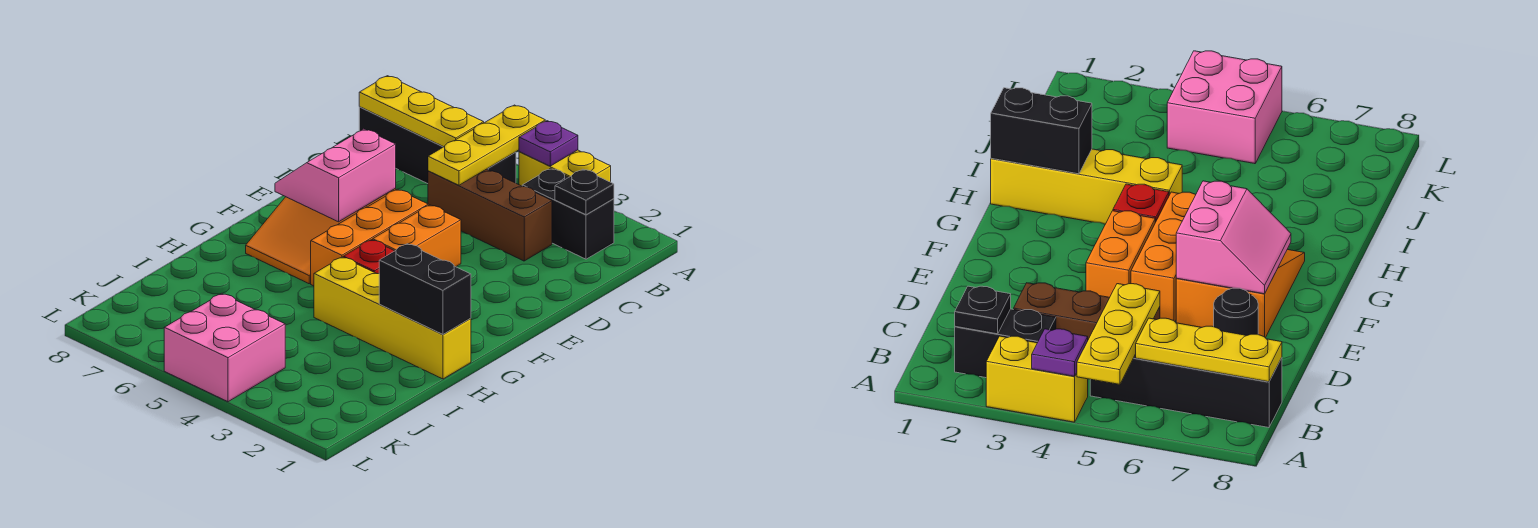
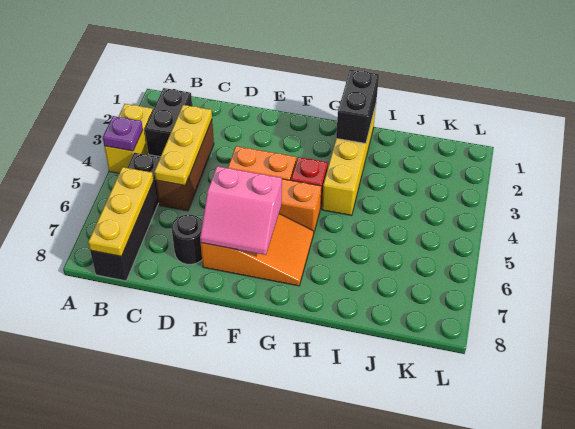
yellow 1x3 plate [428,105,545,185] -> yellow 1x3 plate turned to [154,105,212,186]
black 1x1 plate [555,169,614,215] -> none
pink 2x2 brick [164,294,285,402] -> none

